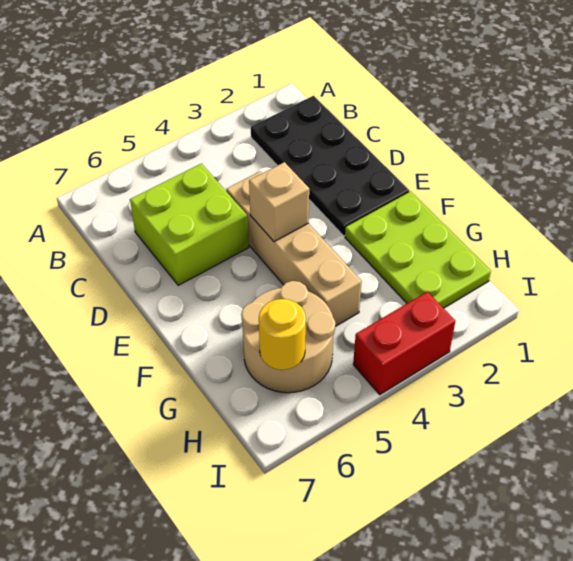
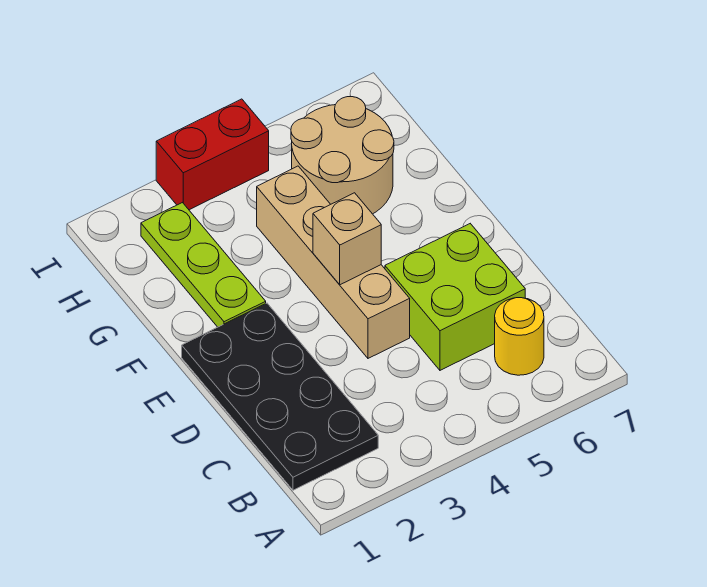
lime 2x3 plate [345,192,491,308] -> lime 1x3 plate [141,203,266,327]
yellow 1x1 round brick [259,299,306,370] -> yellow 1x1 round brick moved to [495,298,544,375]

